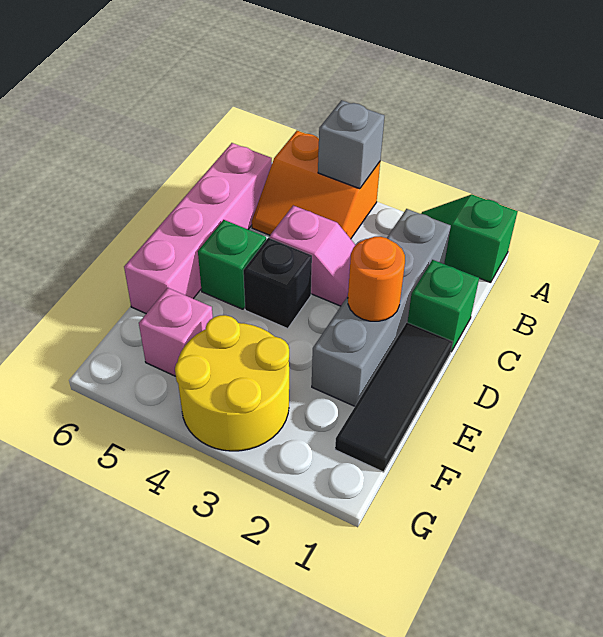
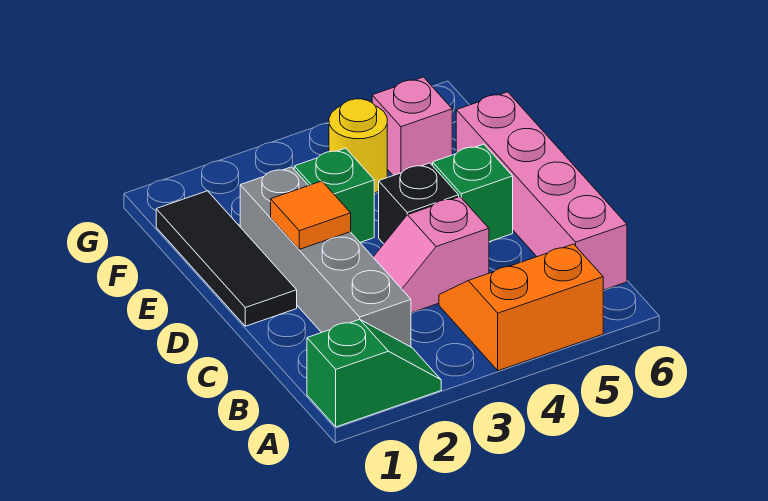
grey 1x1 brick [318,100,384,189] -> none
green 1x1 brick [407,260,479,352] -> green 1x1 brick moved to [294,148,374,242]
orange 1x1 round brick [348,237,405,321] -> orange 1x1 tile [271,181,351,249]
yellow 2x2 round brick [175,315,289,451] -> yellow 1x1 round brick [329,99,387,193]

